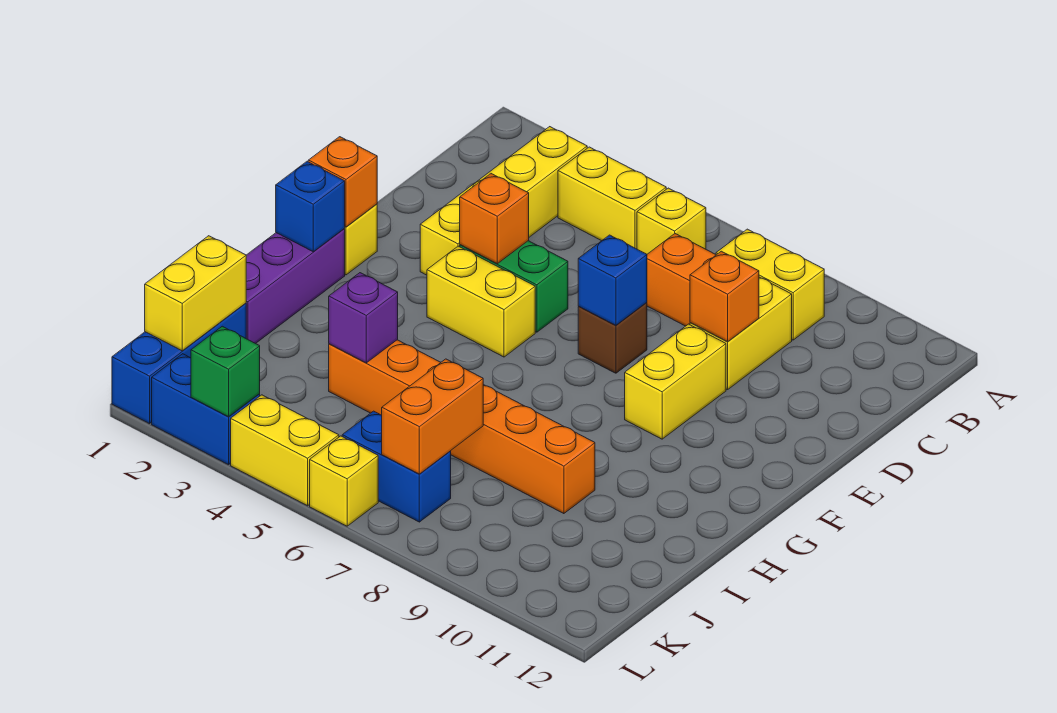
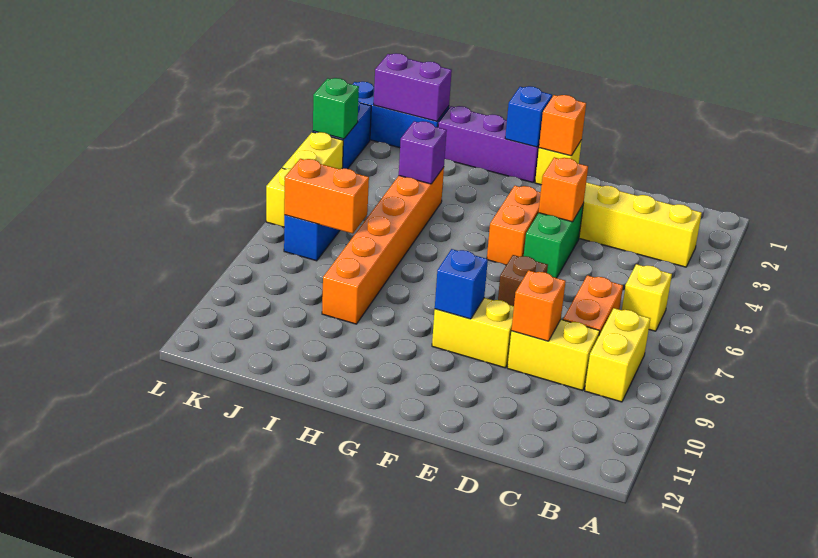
yellow 1x2 brick [558,147,666,249] -> none
blue 1x1 brick [578,235,647,326] -> blue 1x1 brick moved to [435,249,488,319]
yellow 1x2 brick [427,246,535,357] -> orange 1x2 brick [487,186,541,265]
yellow 1x2 brick [145,236,246,351] -> purple 1x2 brick [374,53,452,121]

